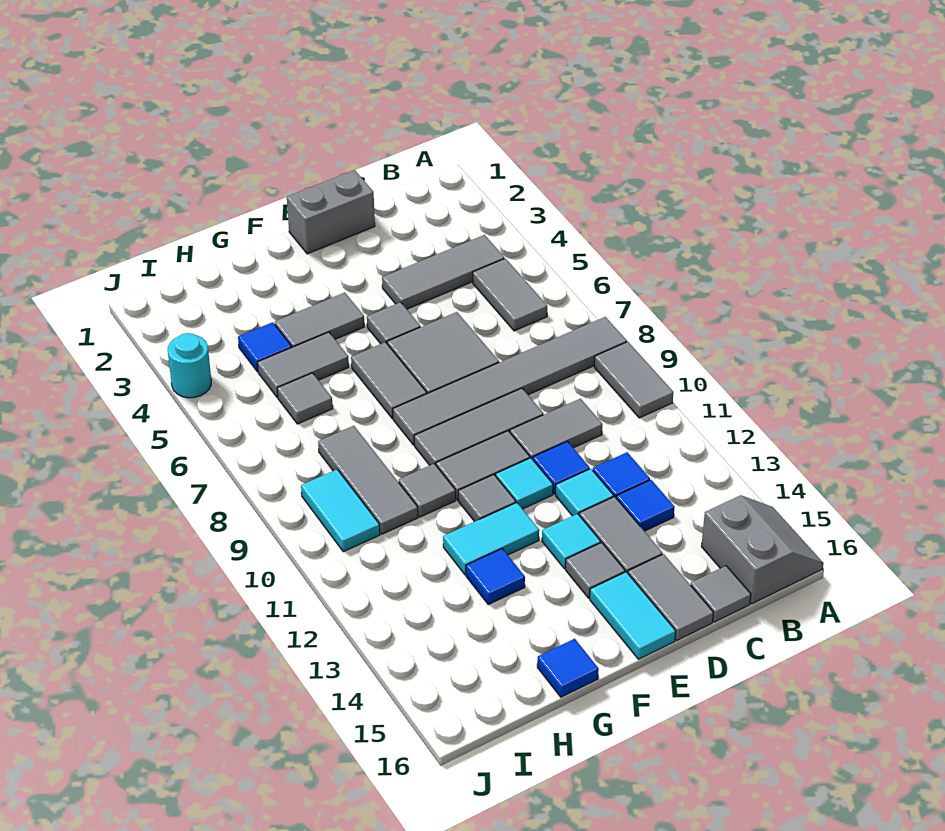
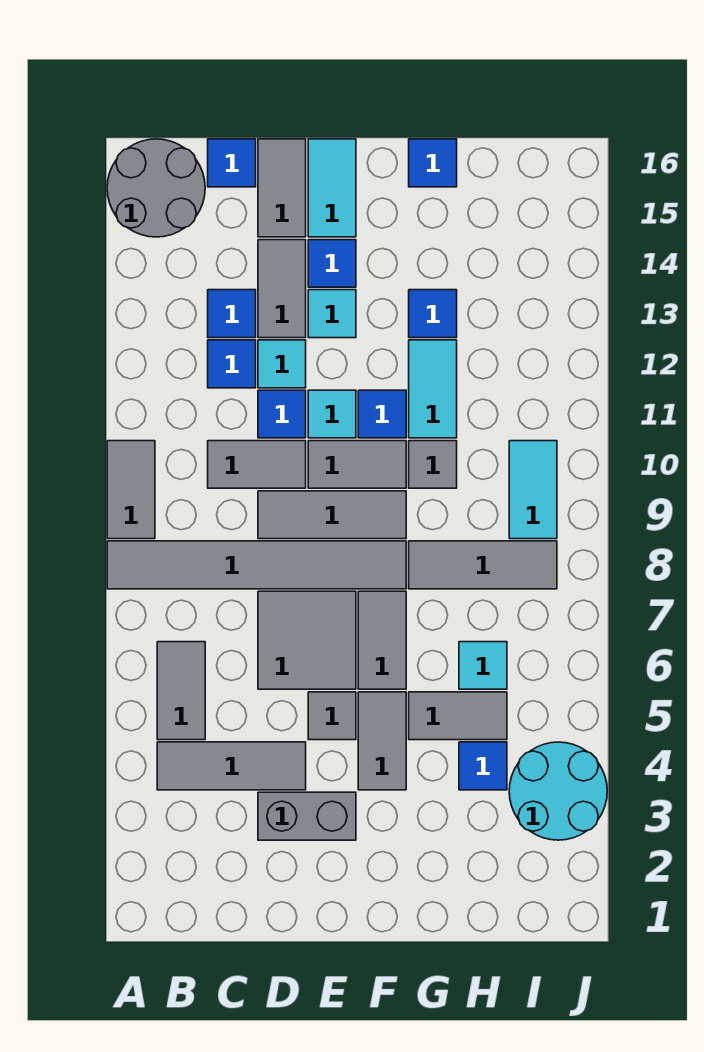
grey 2x2 slope [701,495,824,604] -> grey 2x2 round brick [107,139,205,237]
grey 1x1 tile [691,566,751,622] -> blue 1x1 tile [208,139,256,187]
grey 1x2 brick [287,170,375,254] -> grey 1x2 brick moved to [258,792,356,840]
grey 1x1 tile [566,543,625,598] -> blue 1x1 tile [308,240,356,287]
grey 1x2 tile [275,293,365,347] -> grey 1x2 tile turned to [358,692,406,790]
grey 1x1 tile [458,475,516,522] -> blue 1x1 tile [358,390,406,438]
cyan 1x2 tile [443,503,539,575] -> cyan 1x2 tile turned to [409,340,457,438]
grey 1x1 tile [277,373,333,424] -> cyan 1x1 tile [459,642,507,689]
grey 1x3 tile [318,426,418,534] -> grey 1x3 tile turned to [409,541,557,589]
cyan 1x1 round brick [168,333,211,398] -> cyan 2x2 round brick [509,742,607,840]

